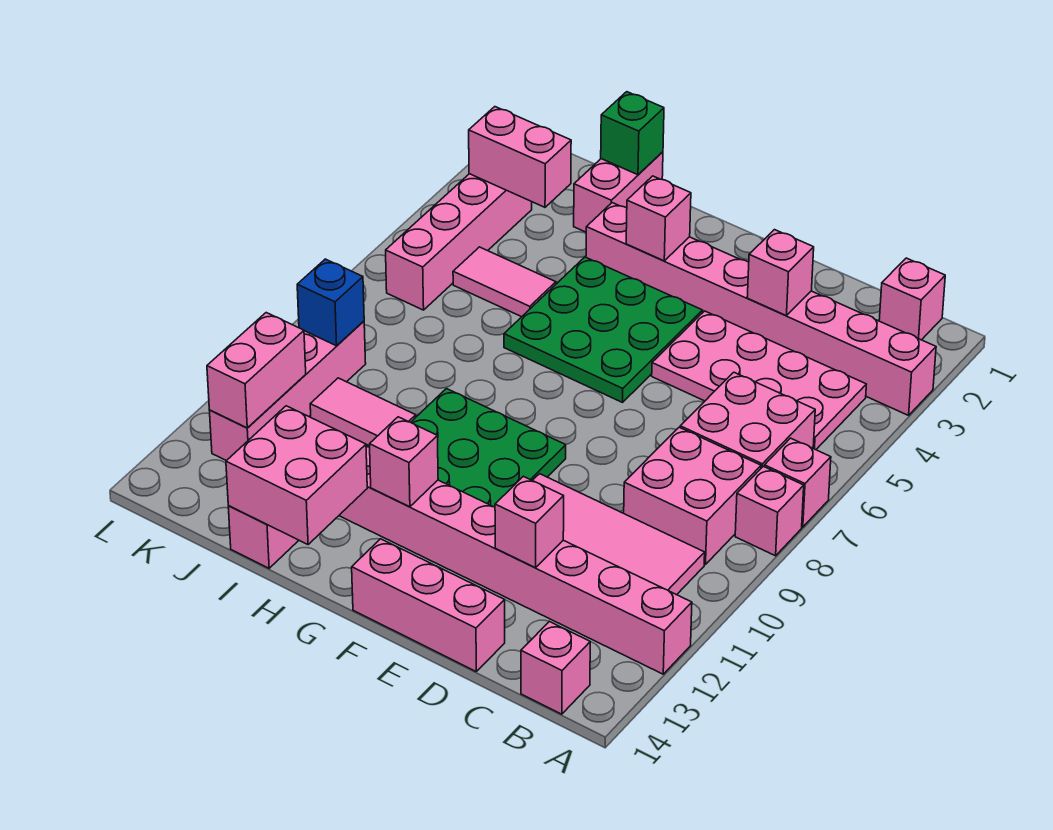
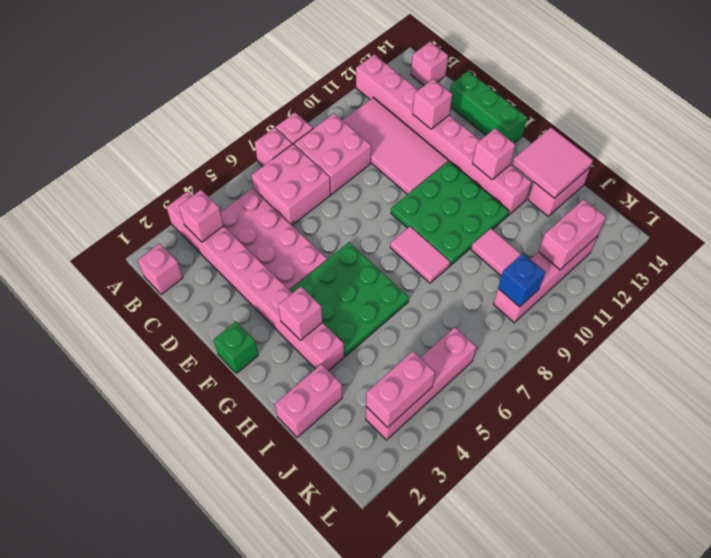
pink 1x1 brick [747,230,814,316] -> pink 1x1 brick moved to [179,190,224,242]
pink 1x3 brick [352,539,505,671] -> green 1x3 brick [450,71,527,143]
pink 2x2 brick [226,406,367,544] -> pink 2x2 tile [513,128,593,198]
green 1x1 brick [601,92,664,175] -> green 1x1 brick moved to [213,322,258,373]
pink 1x2 tile [453,247,556,317] -> pink 1x2 tile moved to [390,226,450,283]
pink 1x2 brick [469,107,571,207] -> pink 1x2 brick turned to [366,351,435,428]

